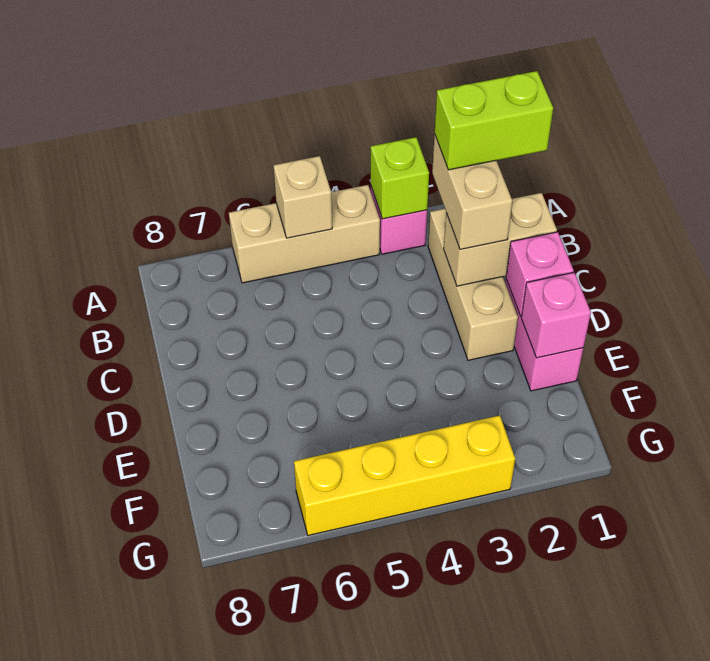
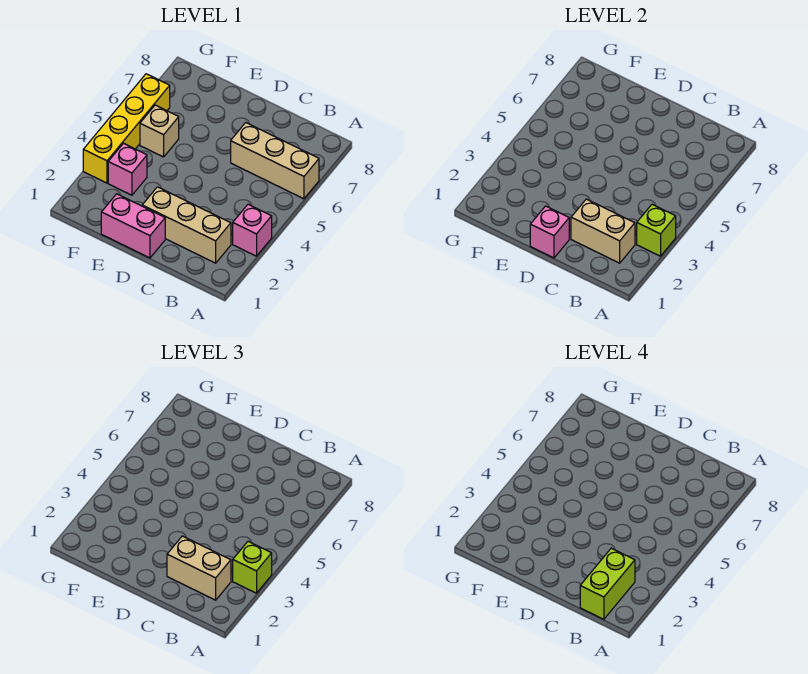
none -> lime 1x1 brick [233,541,272,593]
tan 1x3 brick [229,185,380,283] -> tan 1x3 brick turned to [231,123,319,199]
tan 1x1 brick [274,156,332,238] -> tan 1x1 brick moved to [140,105,179,157]
tan 1x2 brick [444,193,557,286] -> tan 1x2 brick turned to [571,199,635,263]
pink 1x1 brick [521,273,591,358] -> pink 1x1 brick moved to [108,143,147,195]

